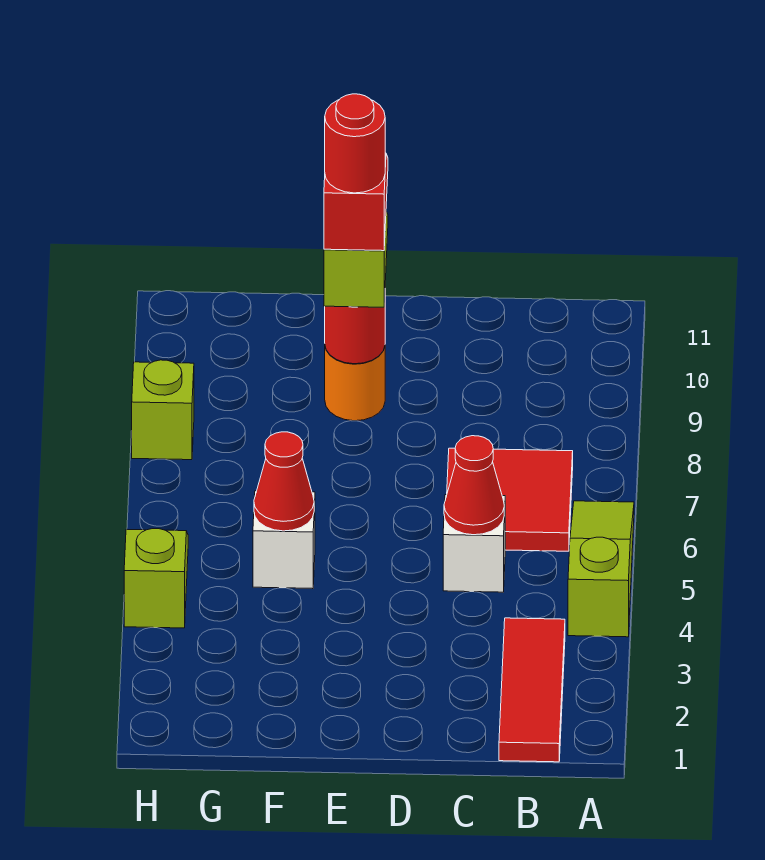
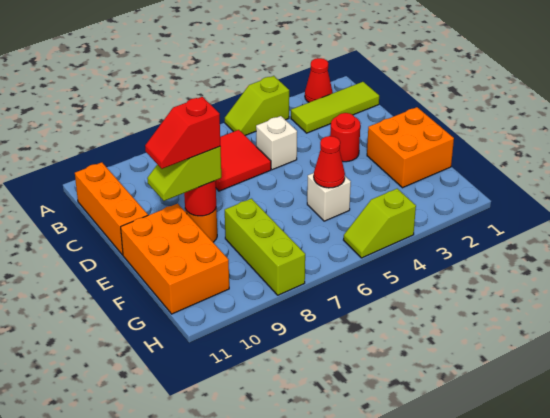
lime 1x3 slope [568,501,634,637] -> lime 1x2 slope [225,76,289,135]
red 1x3 tile [499,618,565,762] -> lime 1x3 tile [291,82,379,133]
none -> orange 1x3 brick [75,162,148,255]
red 1x1 cone [444,436,504,535] -> red 1x1 cone moved to [305,58,333,102]
none -> orange 2x2 brick [367,107,454,188]
red 1x1 round brick [325,94,385,193] -> red 1x1 round brick moved to [330,113,360,162]
none -> orange 2x3 brick [121,204,229,314]
lime 1x1 brick [132,360,194,460] -> lime 1x3 brick [225,199,305,295]

